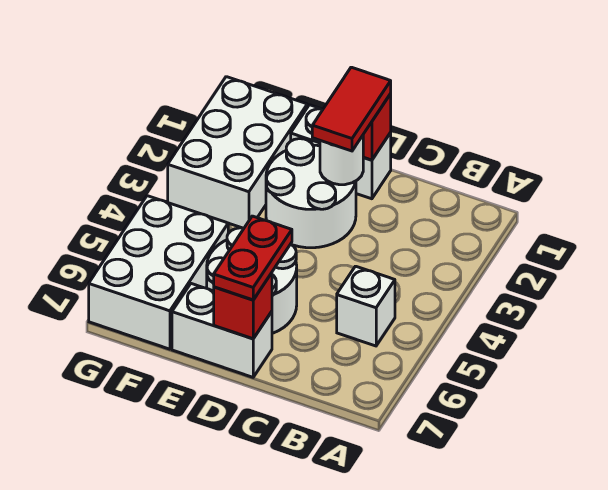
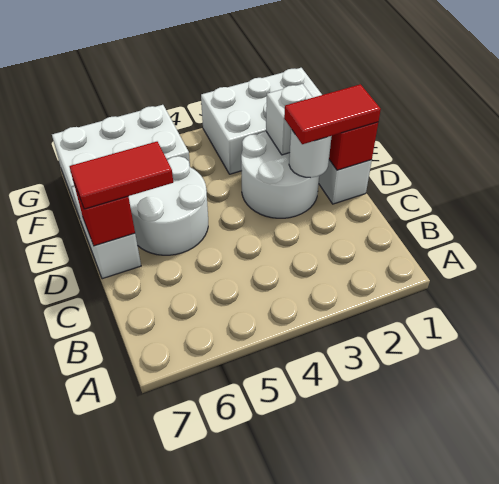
white 1x1 brick [337,266,395,346] -> white 1x1 brick moved to [266,84,313,155]
red 1x2 plate [214,216,292,300] -> red 1x2 tile [69,142,173,209]

